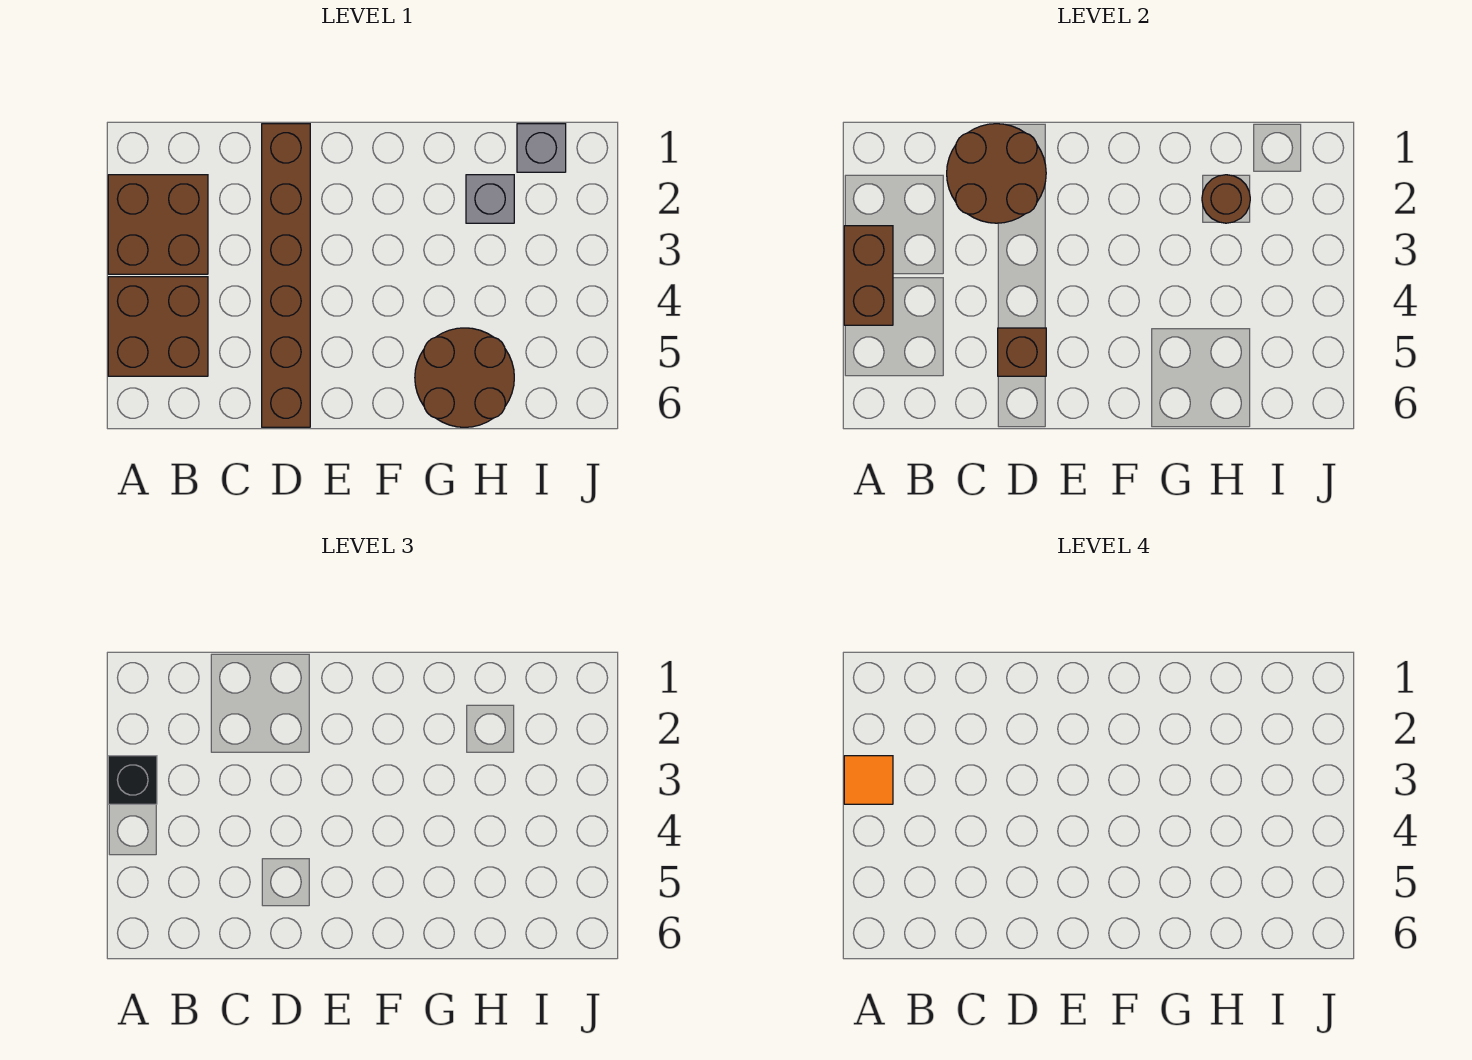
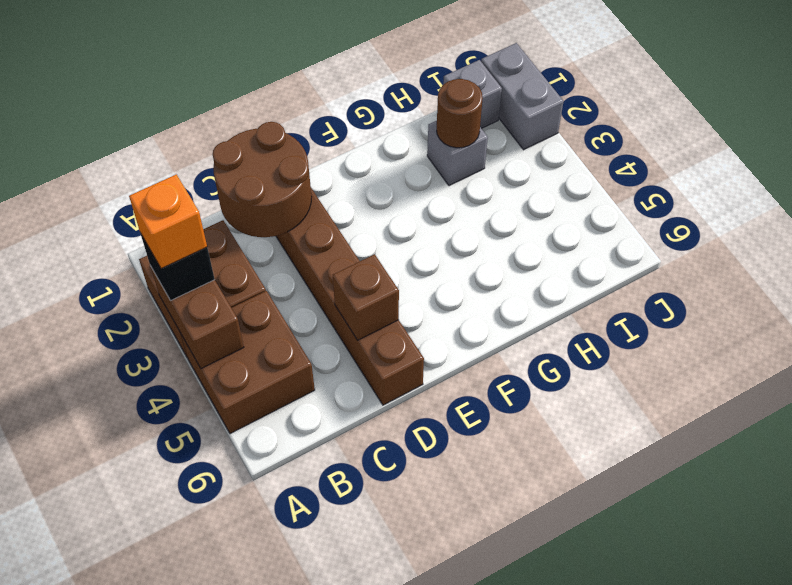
orange 1x1 tile [844,756,893,804] -> orange 1x1 brick [129,174,207,268]
brown 2x2 round brick [415,328,514,427] -> none
none -> grey 1x2 brick [481,43,564,150]

